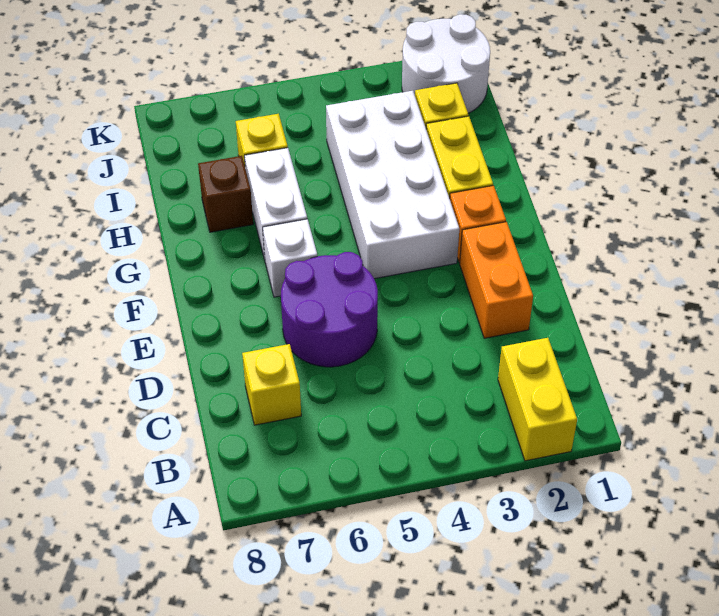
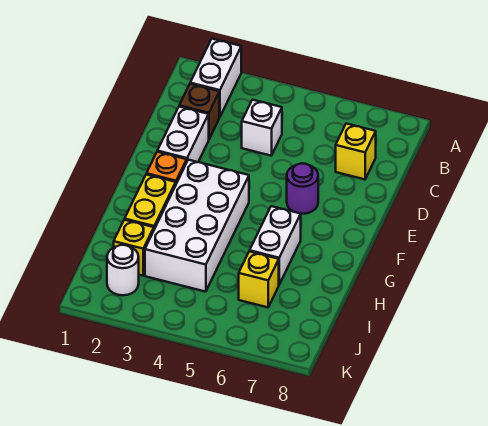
yellow 1x2 brick [498,338,577,461] -> white 1x2 brick [190,39,241,117]
orange 1x2 brick [460,222,533,338] -> white 1x2 brick [157,107,209,162]
purple 2x2 round brick [281,252,378,367] -> purple 1x1 round brick [287,163,318,214]
white 1x1 brick [263,219,317,297] -> white 1x1 brick moved to [242,100,282,156]
brown 1x1 brick [198,156,253,232] -> brown 1x1 brick moved to [179,84,219,139]
white 2x2 round brick [402,14,490,113] -> white 1x1 round brick [107,245,139,295]

